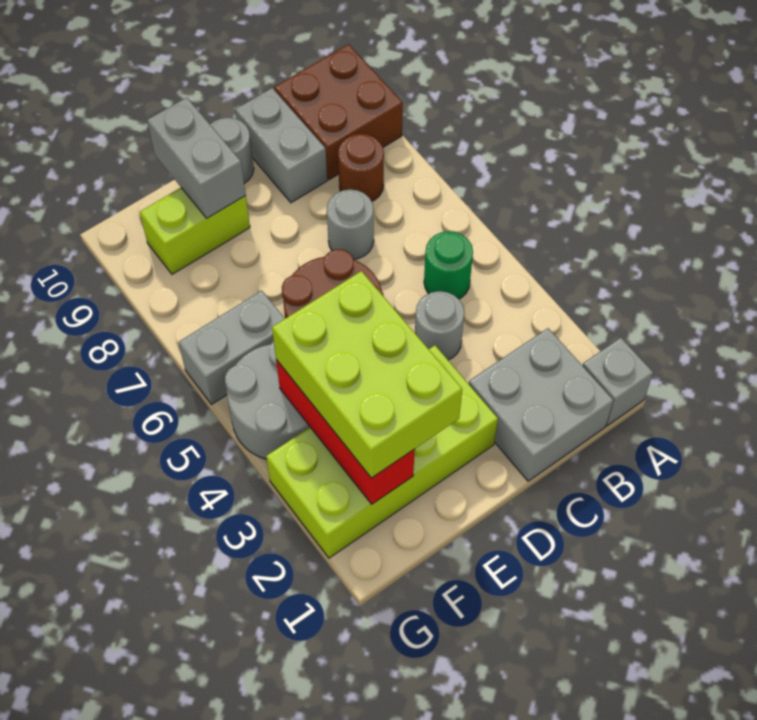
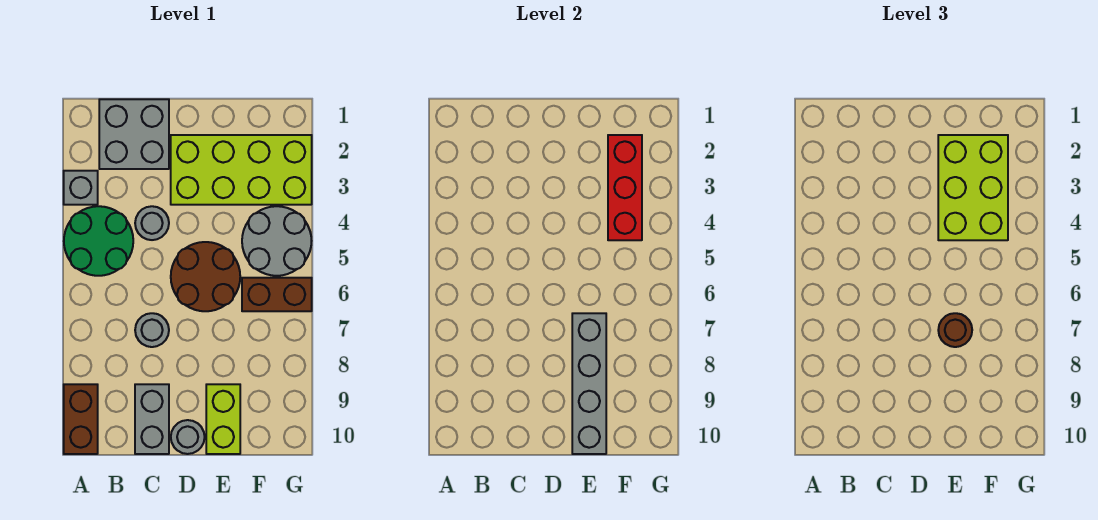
grey 1x1 brick [583,338,653,426] -> grey 1x1 brick moved to [64,171,98,205]
brown 2x2 brick [274,44,403,180] -> brown 1x2 brick [64,384,98,454]
green 1x1 round brick [424,231,473,299] -> green 2x2 round brick [64,206,133,276]
brown 1x1 round brick [338,134,384,201] -> brown 1x1 round brick moved to [938,313,972,347]
lime 1x2 brick [140,188,250,274] -> lime 1x2 brick turned to [206,384,240,454]
grey 1x2 brick [147,97,246,218] -> grey 1x4 brick [572,313,606,454]
grey 1x2 brick [179,291,285,405] -> brown 1x2 brick [242,278,312,311]

